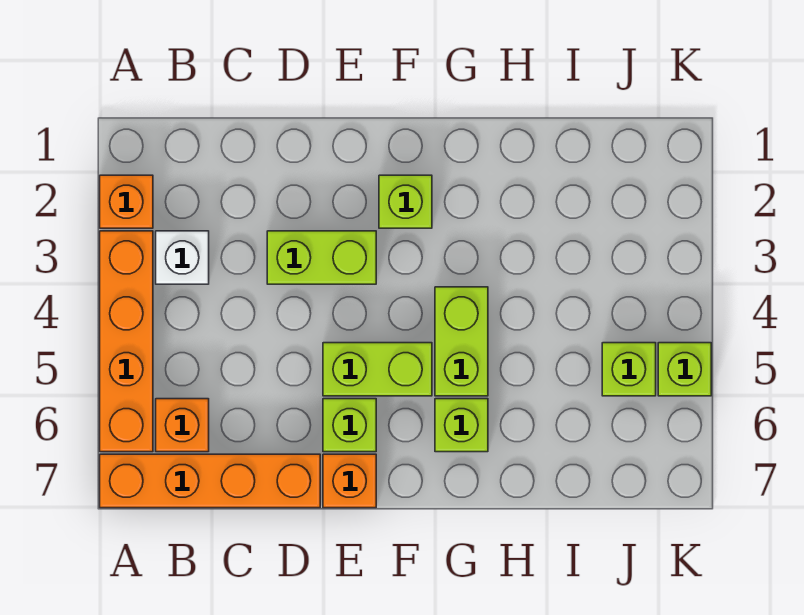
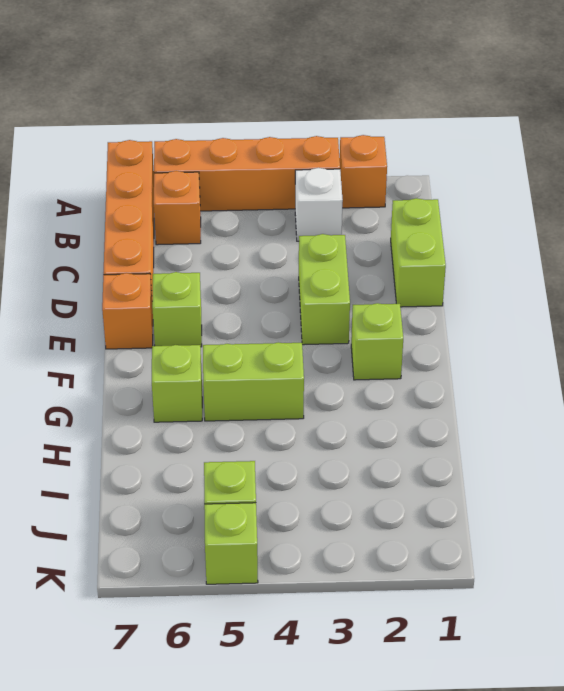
lime 1x2 brick [323,343,432,396] -> lime 1x2 brick moved to [391,198,446,307]

